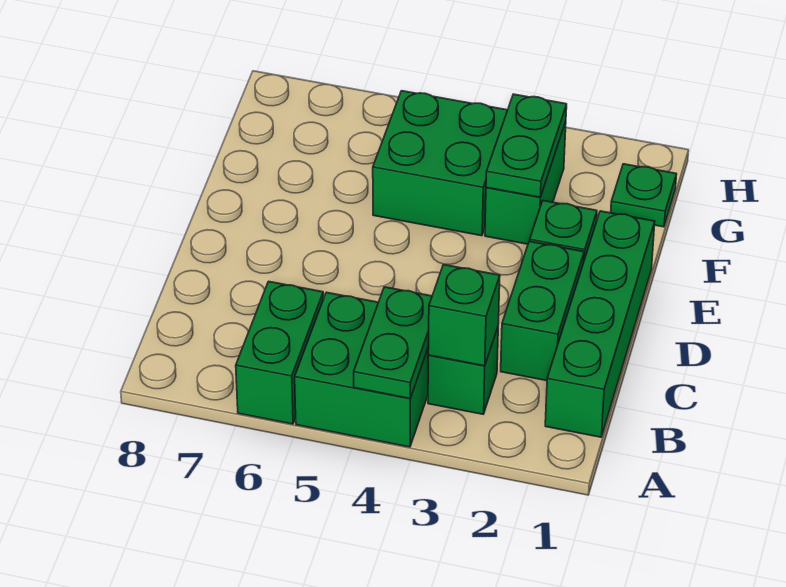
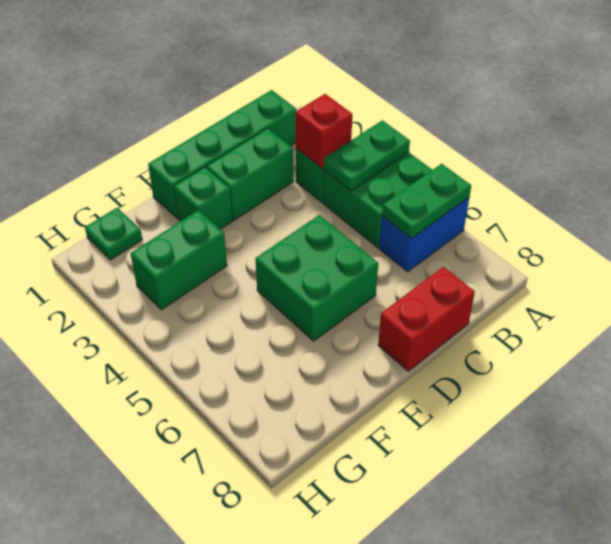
green 1x2 brick [236,281,323,424] -> blue 1x2 brick [379,198,469,272]
green 1x1 brick [428,265,500,366] -> red 1x1 brick [295,94,352,168]
none -> red 1x2 brick [378,267,475,371]
green 1x2 plate [486,94,567,197] -> green 1x2 plate moved to [382,164,471,239]
green 2x2 brick [373,91,507,236] -> green 2x2 brick moved to [256,215,378,341]

